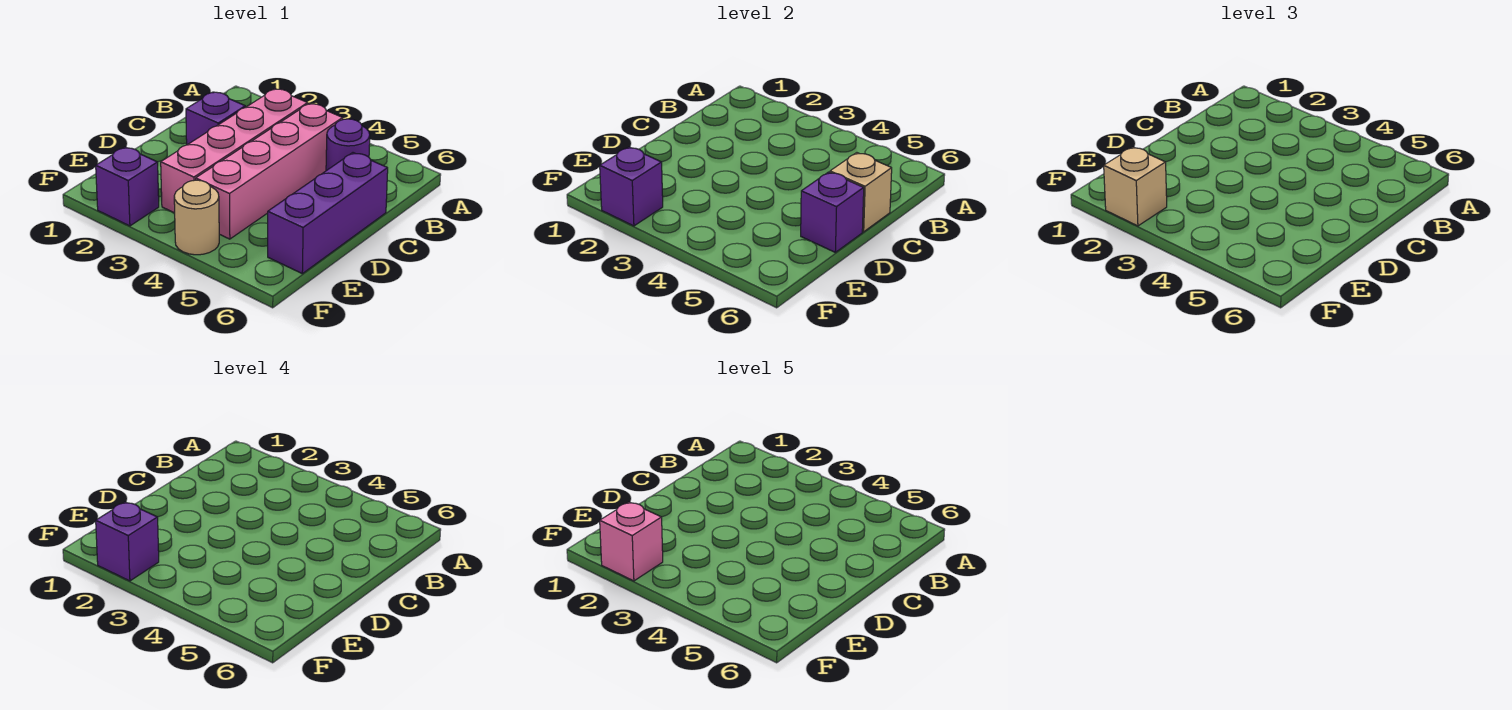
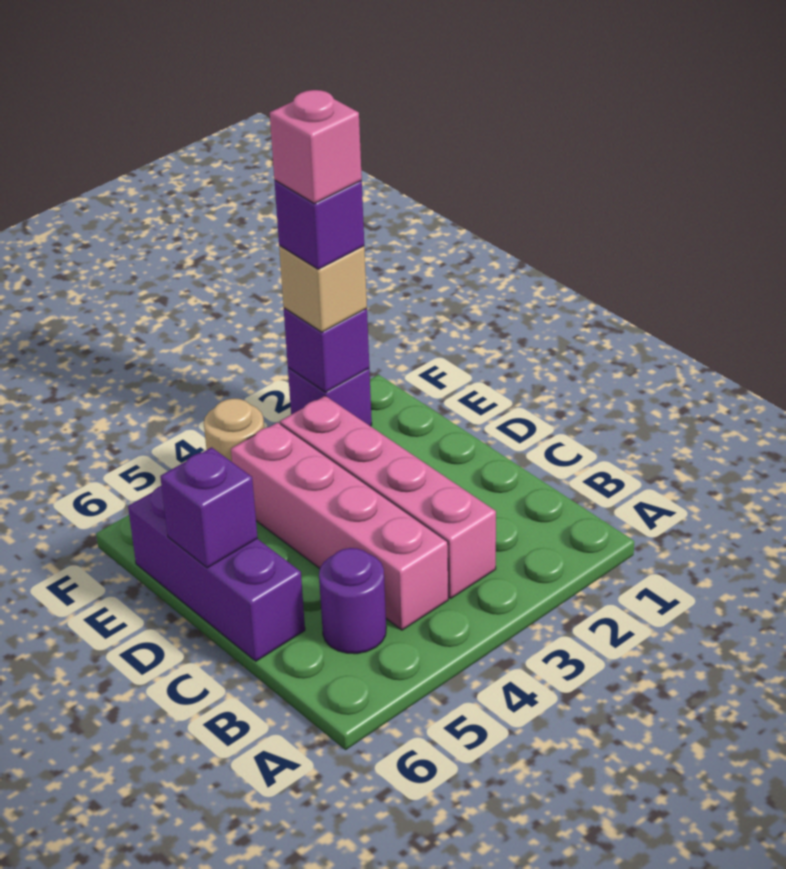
purple 1x1 brick [186,92,245,145] -> none
tan 1x1 brick [830,153,892,232] -> none

